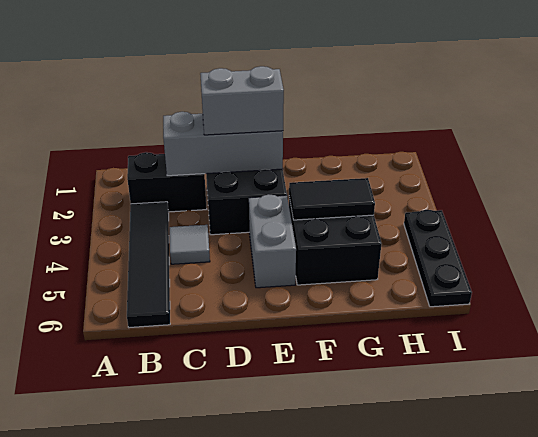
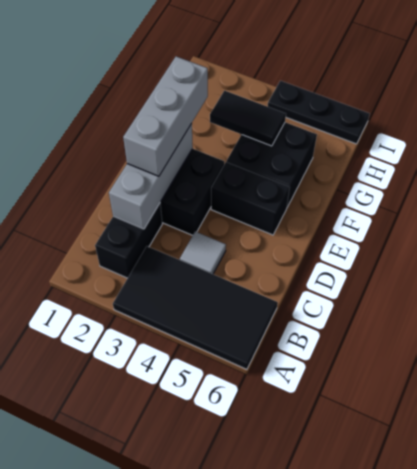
black 1x4 tile [127,202,170,328] -> black 2x4 tile [113,246,278,369]
grey 1x2 brick [200,66,284,135] -> grey 1x3 brick [123,56,208,176]
grey 1x2 brick [249,194,296,288] -> black 1x2 brick [211,162,290,235]
black 1x2 tile [289,178,375,220] -> black 1x2 tile turned to [210,91,286,146]

